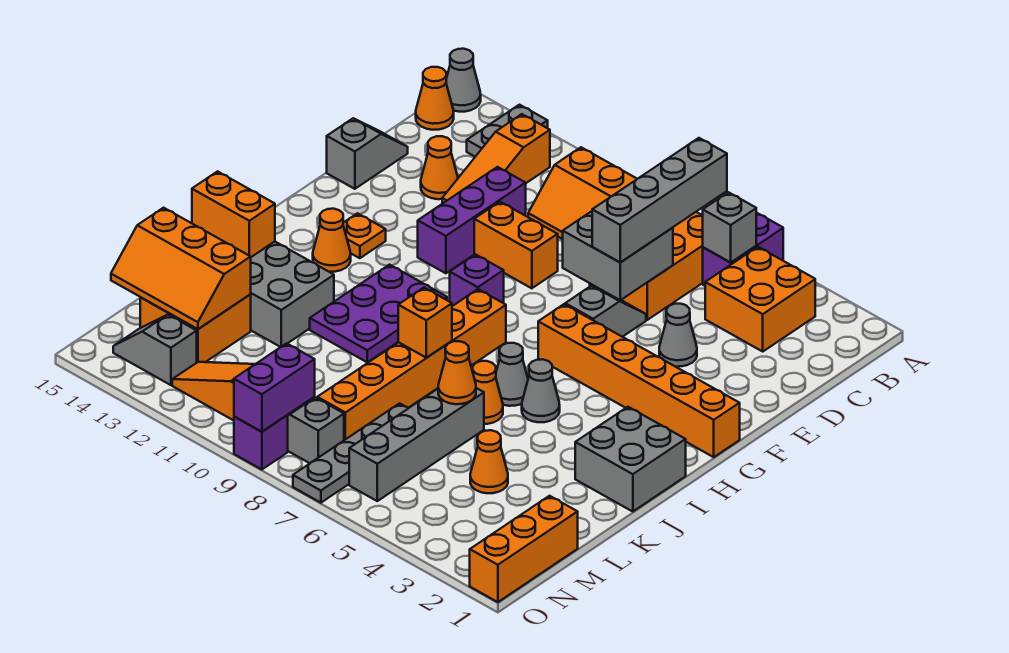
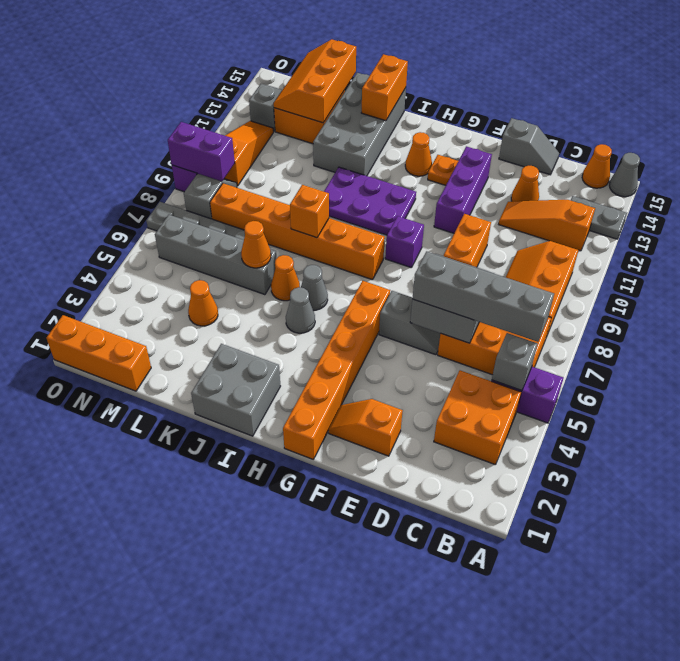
purple 1x3 brick [418,167,526,273] -> purple 1x3 brick turned to [434,146,492,233]
none -> orange 1x2 slope [329,399,403,456]
grey 1x1 cone [659,304,697,367] -> none

